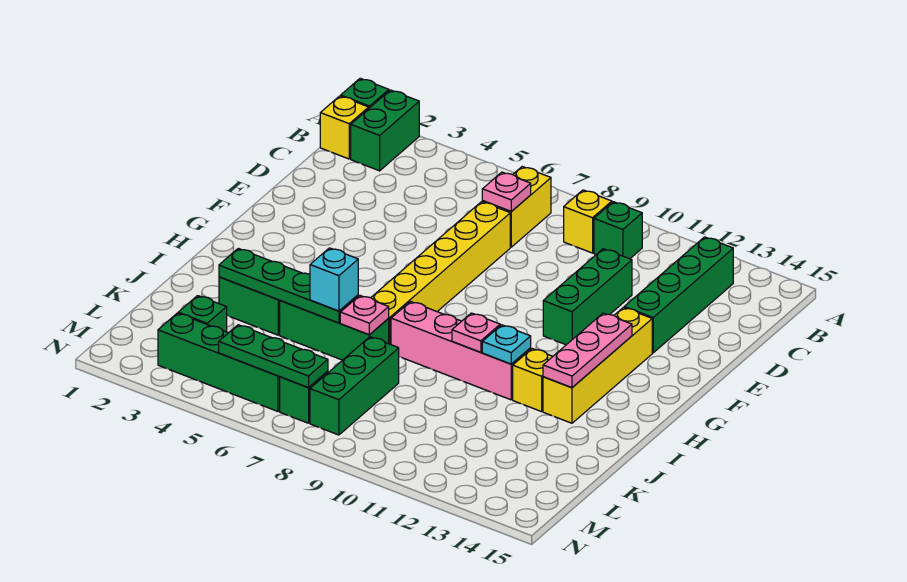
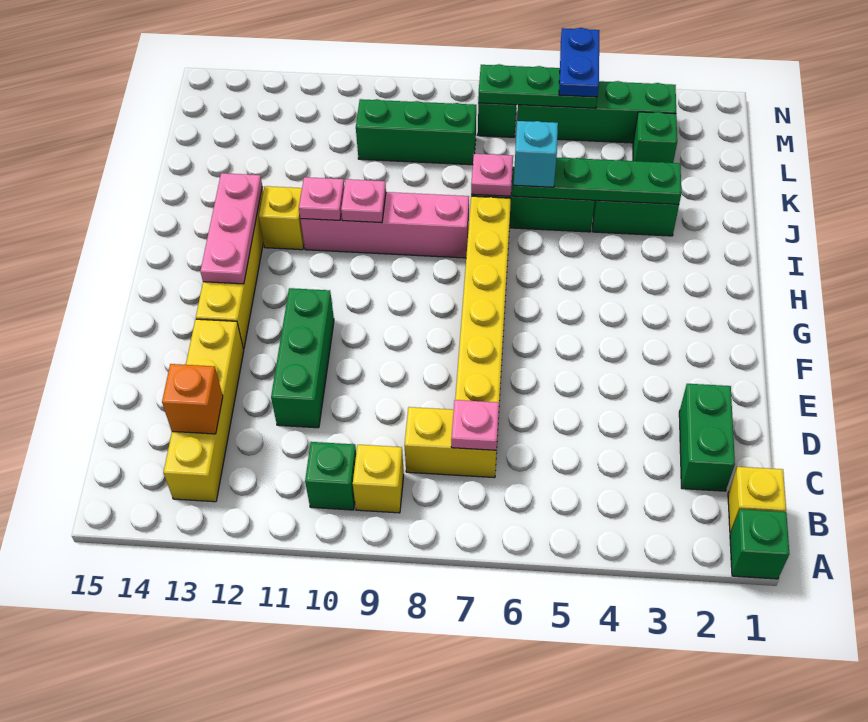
green 1x2 brick [351,90,419,171] -> green 1x2 brick moved to [679,384,735,491]
yellow 1x2 brick [482,167,551,247] -> yellow 1x2 brick turned to [405,407,498,478]
green 1x4 brick [624,237,733,353] -> yellow 1x4 brick [163,319,244,502]
none -> orange 1x1 brick [162,364,223,434]
cyan 1x1 plate [482,325,531,364] -> pink 1x1 plate [299,177,344,220]
green 1x3 brick [310,337,399,435] -> green 1x3 brick turned to [356,99,476,165]
none -> blue 1x2 plate [559,28,599,97]

